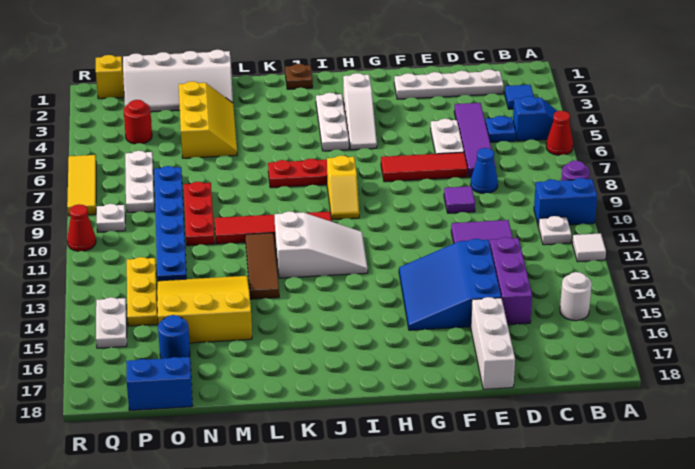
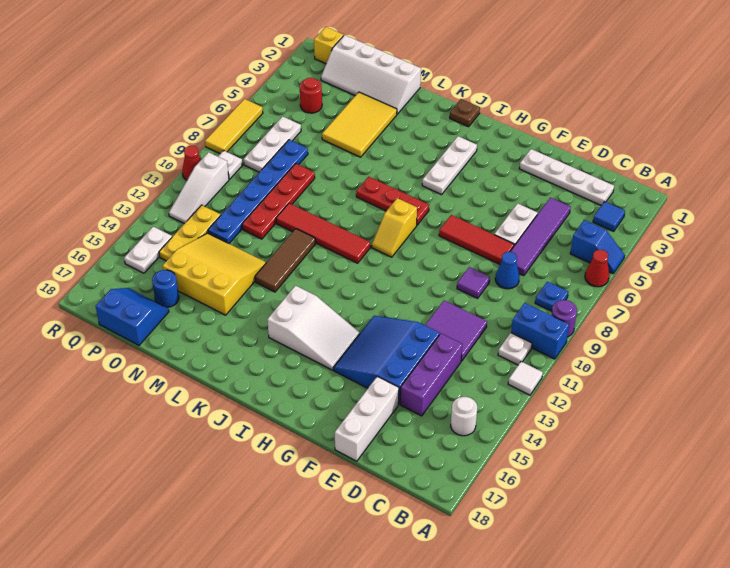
blue 1x1 plate [485,116,516,142] -> blue 1x1 plate moved to [535,282,568,311]
white 1x3 slope [343,73,377,150] -> white 1x3 slope moved to [169,152,229,224]
white 2x3 slope [275,211,368,278] -> white 2x3 slope moved to [267,286,359,370]
yellow 2x3 slope [179,81,237,158] -> yellow 2x3 tile [322,92,397,157]
red 1x3 plate [184,182,215,246] -> red 1x4 plate [242,163,315,239]

